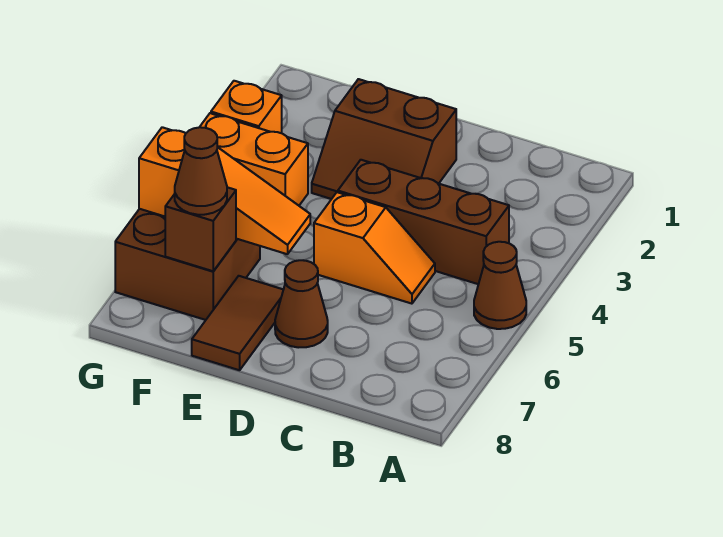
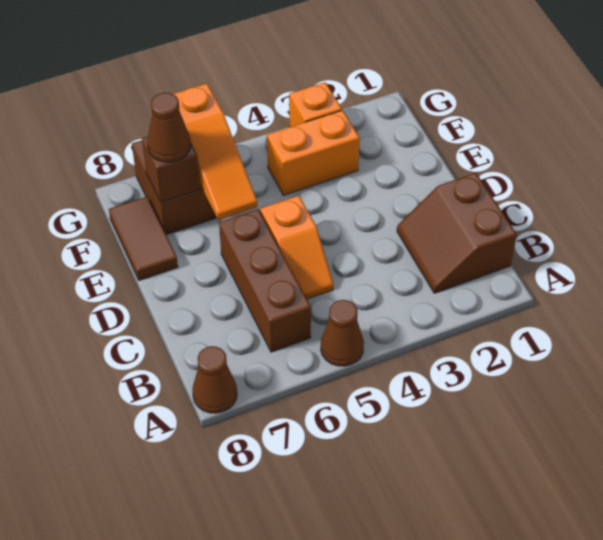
brown 1x3 brick [338,160,509,284] -> brown 1x3 brick moved to [219,209,311,352]
brown 2x2 slope [312,79,456,199] -> brown 2x2 slope moved to [397,173,517,293]
brown 1x1 cone [275,260,328,348] -> brown 1x1 cone moved to [192,346,237,413]
brown 1x2 tile [192,276,283,370] -> brown 1x2 tile turned to [109,197,178,280]
orange 1x2 brick [200,113,308,205] -> orange 1x2 brick turned to [267,110,360,195]

